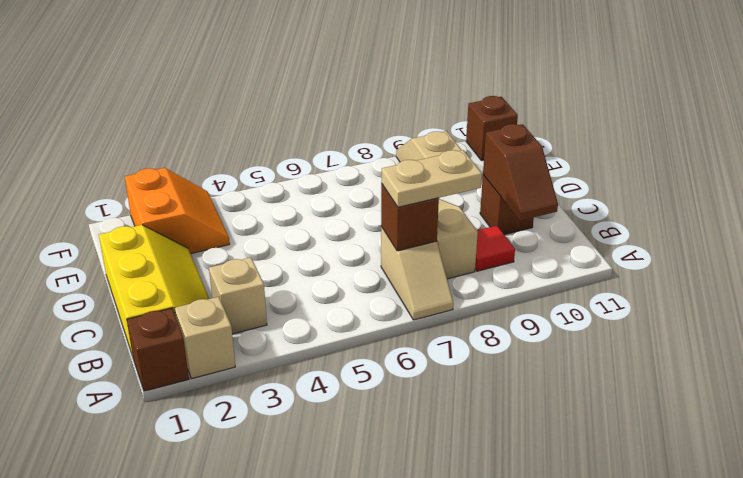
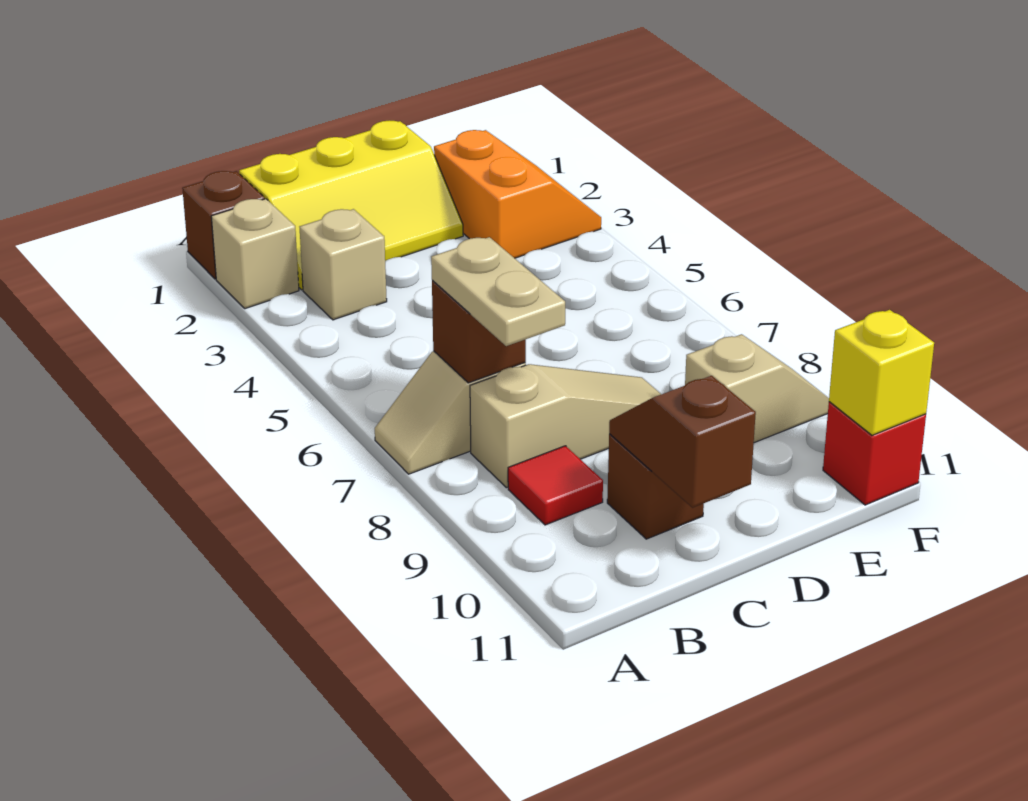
brown 1x2 slope [483,124,558,221] -> brown 1x2 slope turned to [609,376,756,508]
orange 2x2 slope [125,168,230,254] -> orange 2x2 slope turned to [434,130,601,258]
brown 1x1 brick [466,96,518,161] -> red 1x1 brick [823,402,926,505]
none -> yellow 1x1 brick [829,310,934,435]

